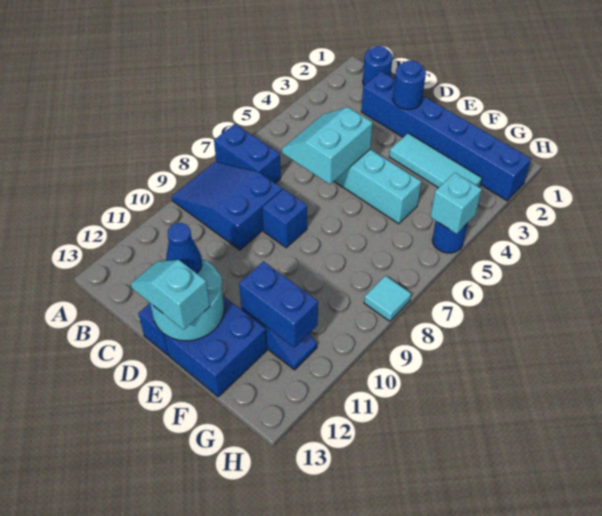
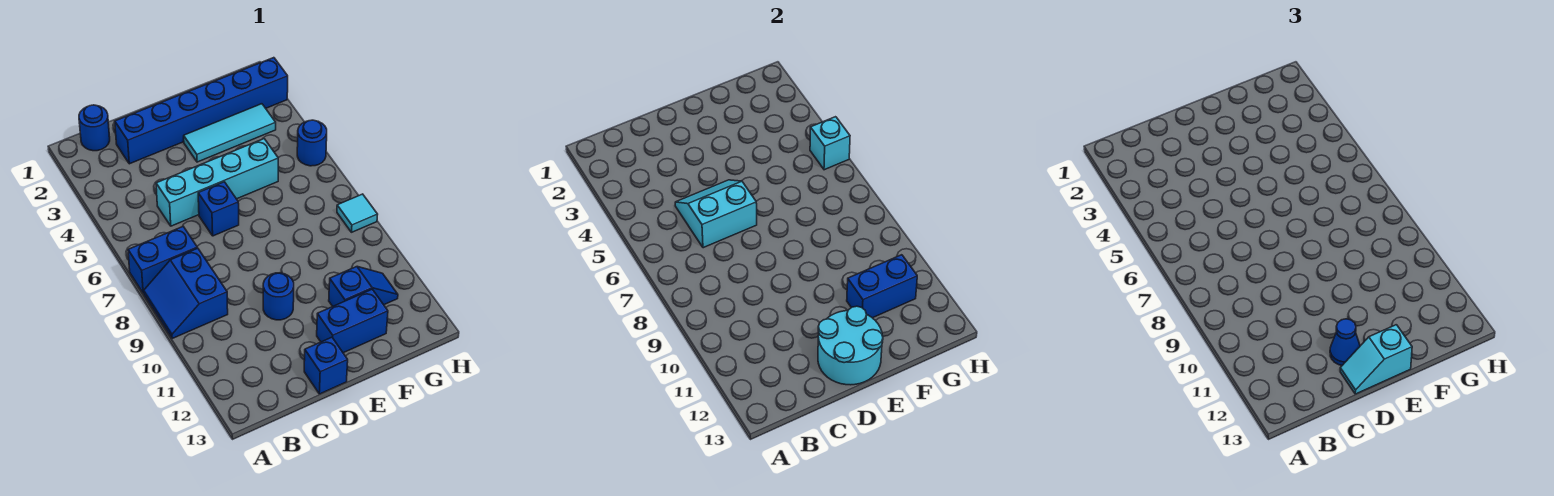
blue 2x3 slope [172,162,282,250] -> blue 2x2 slope [144,248,228,339]
cyan 2x2 slope [282,107,373,184] -> cyan 2x2 slope turned to [675,180,757,248]
blue 1x1 round brick [393,60,426,110] -> blue 1x1 round brick moved to [263,273,294,320]
blue 1x1 brick [262,189,307,247] -> blue 1x1 brick moved to [198,182,239,236]
blue 2x2 brick [164,296,267,397] -> blue 1x2 brick [317,289,388,353]

